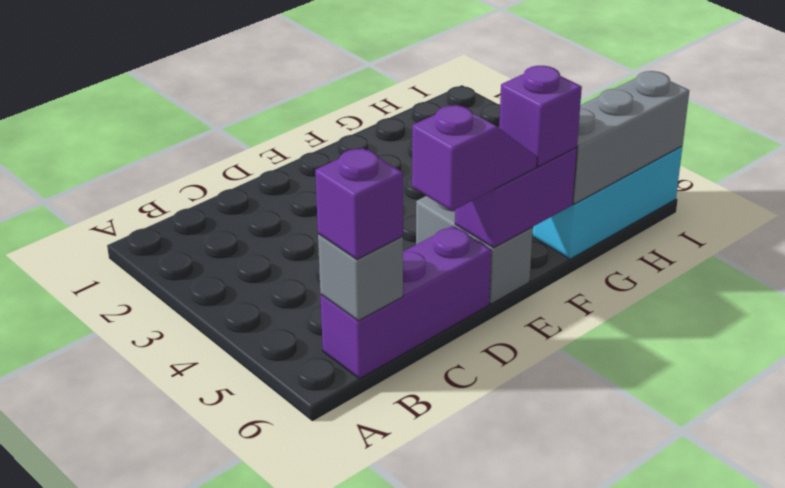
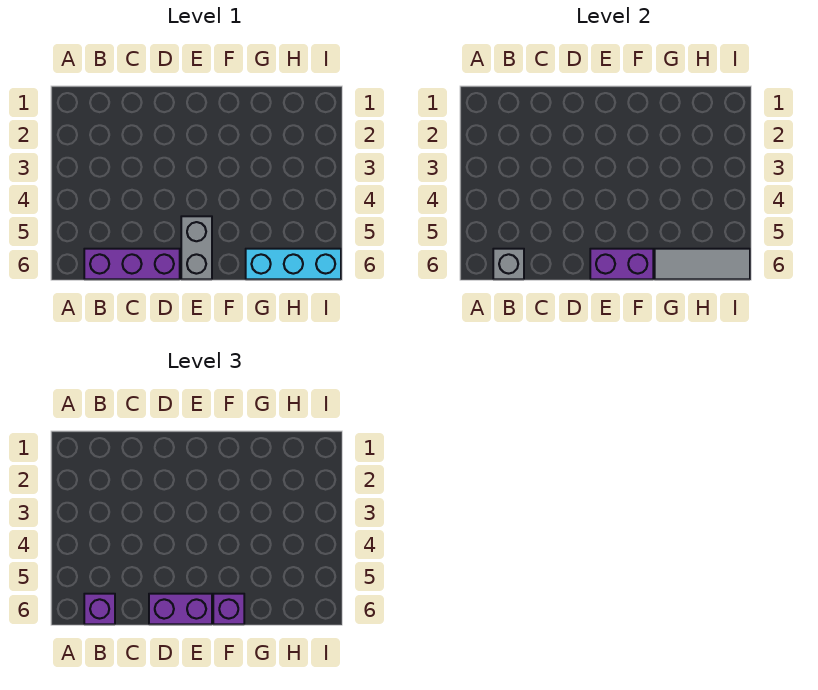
purple 1x2 slope [412,105,537,211] -> purple 1x2 brick [149,594,212,624]
grey 1x3 brick [573,71,689,204] -> grey 1x3 tile [655,249,750,279]

